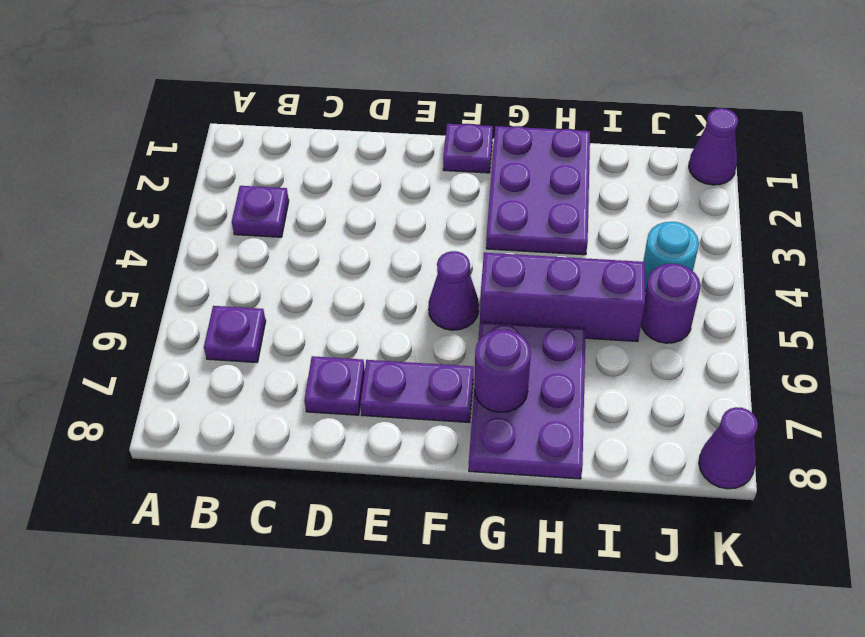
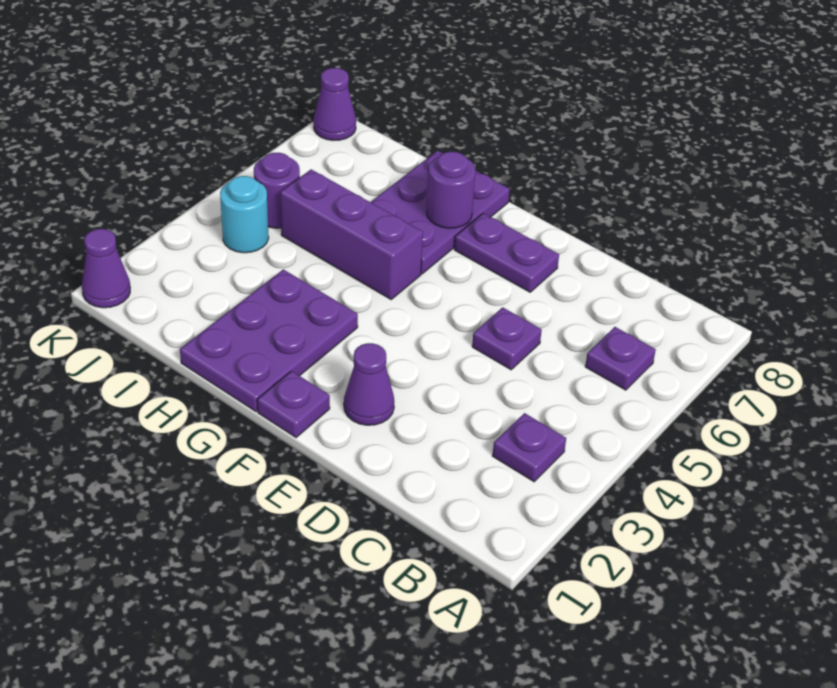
purple 1x1 plate [305,356,365,415] -> purple 1x1 plate moved to [472,307,542,370]
purple 1x1 cone [429,251,479,330] -> purple 1x1 cone moved to [344,343,394,425]

